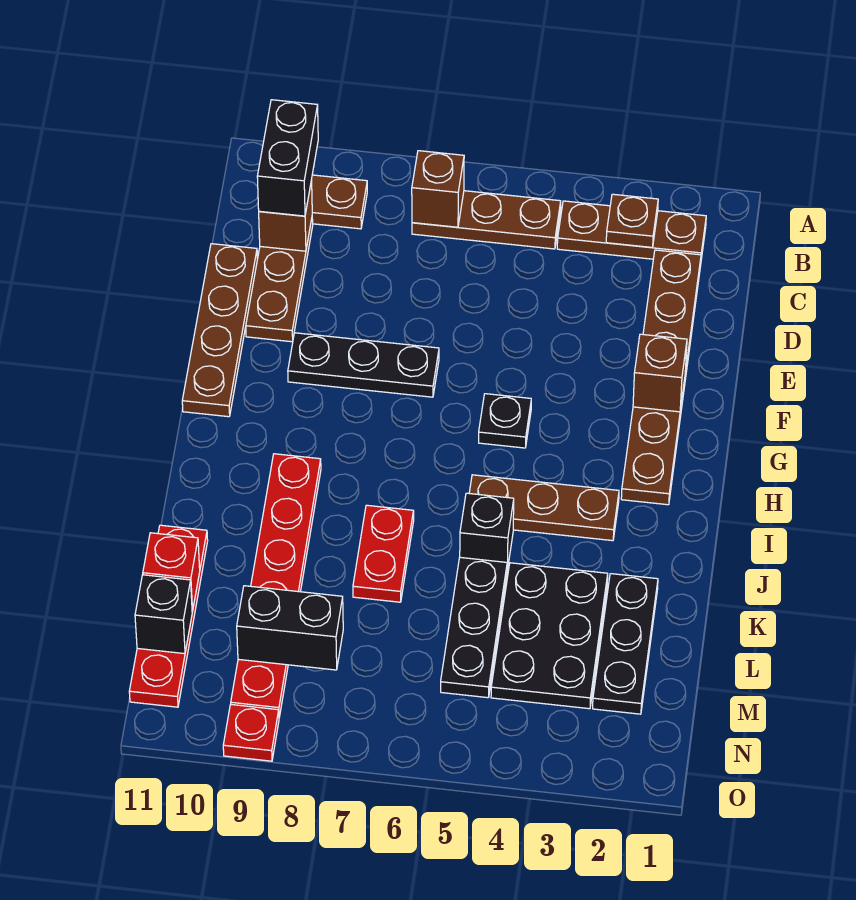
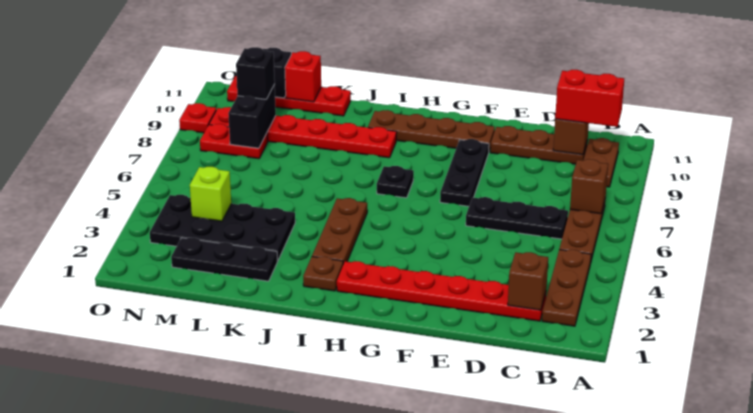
brown 1x1 plate [606,194,658,247] -> brown 1x1 plate moved to [303,257,343,291]
black 1x2 brick [257,100,318,216] -> red 1x2 brick [555,70,624,127]
brown 1x6 plate [621,250,701,505] -> red 1x6 plate [337,261,546,321]
brown 1x4 plate [182,244,257,417] -> brown 1x4 plate moved to [368,110,495,151]
brown 1x1 brick [633,334,687,412] -> brown 1x1 brick moved to [508,252,548,310]
black 1x1 plate [479,394,531,448] -> black 1x1 plate moved to [377,166,414,198]
black 1x1 brick [460,493,514,570] -> black 1x1 brick moved to [236,47,275,99]
red 1x2 plate [353,505,414,602] -> red 1x2 plate moved to [200,124,268,159]
black 2x3 plate [491,563,608,709] -> black 2x4 plate [150,195,295,261]
black 1x3 plate [441,557,507,698] -> black 1x3 plate moved to [466,197,568,239]
none -> lime 1x1 brick [190,167,231,221]

